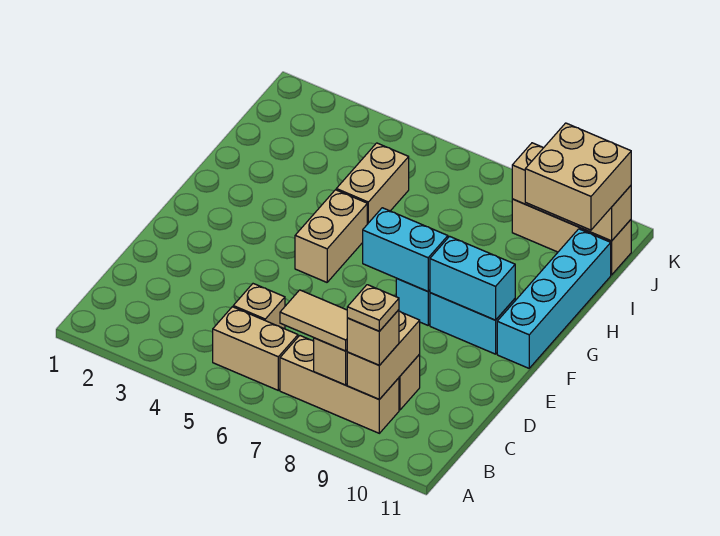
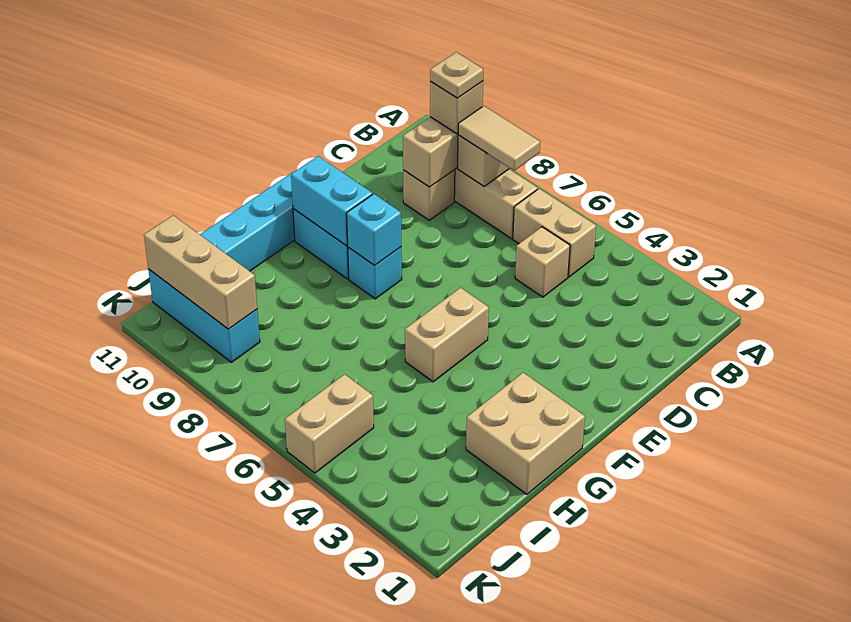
cyan 1x2 brick [363,208,448,291] -> cyan 1x1 brick [347,194,401,266]
tan 1x2 brick [336,143,409,224] -> tan 1x2 brick moved to [285,374,374,473]
tan 2x2 brick [525,123,631,230] -> tan 2x2 brick moved to [466,373,585,494]
tan 1x3 brick [512,199,631,275] -> cyan 1x3 brick [148,269,260,362]

